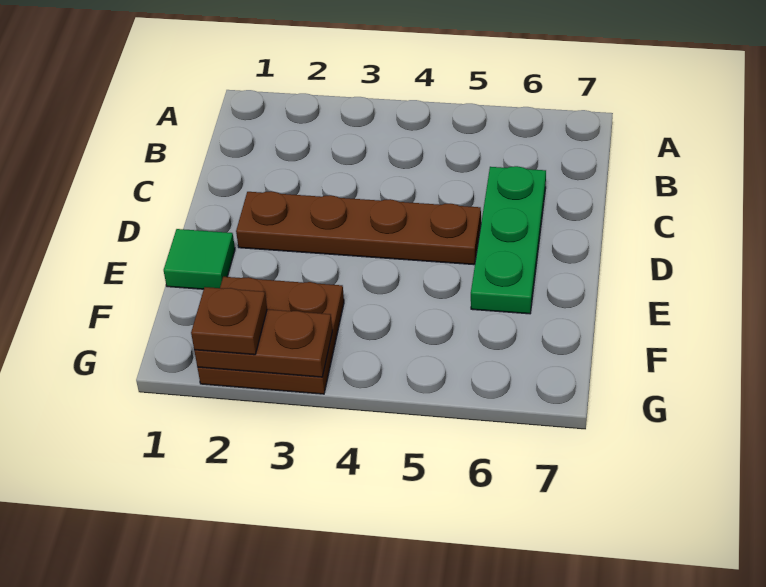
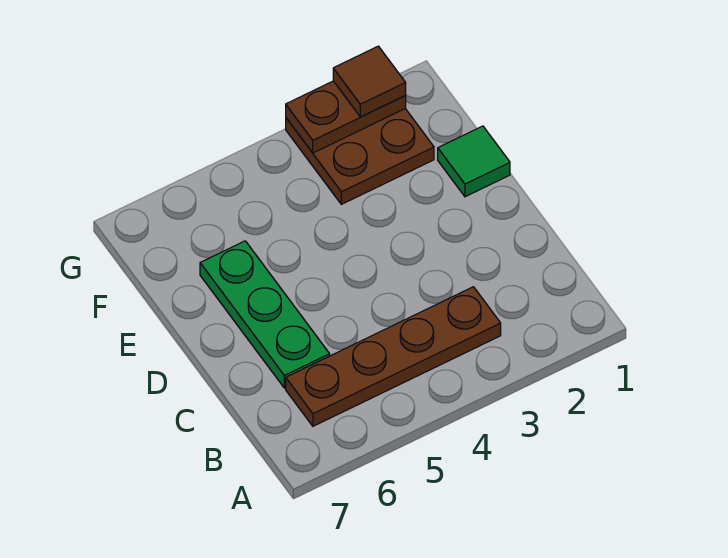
brown 1x4 plate [236,191,481,265] -> brown 1x4 plate moved to [286,287,501,426]
brown 1x1 plate [191,287,267,355] -> brown 1x1 tile [333,46,406,117]

